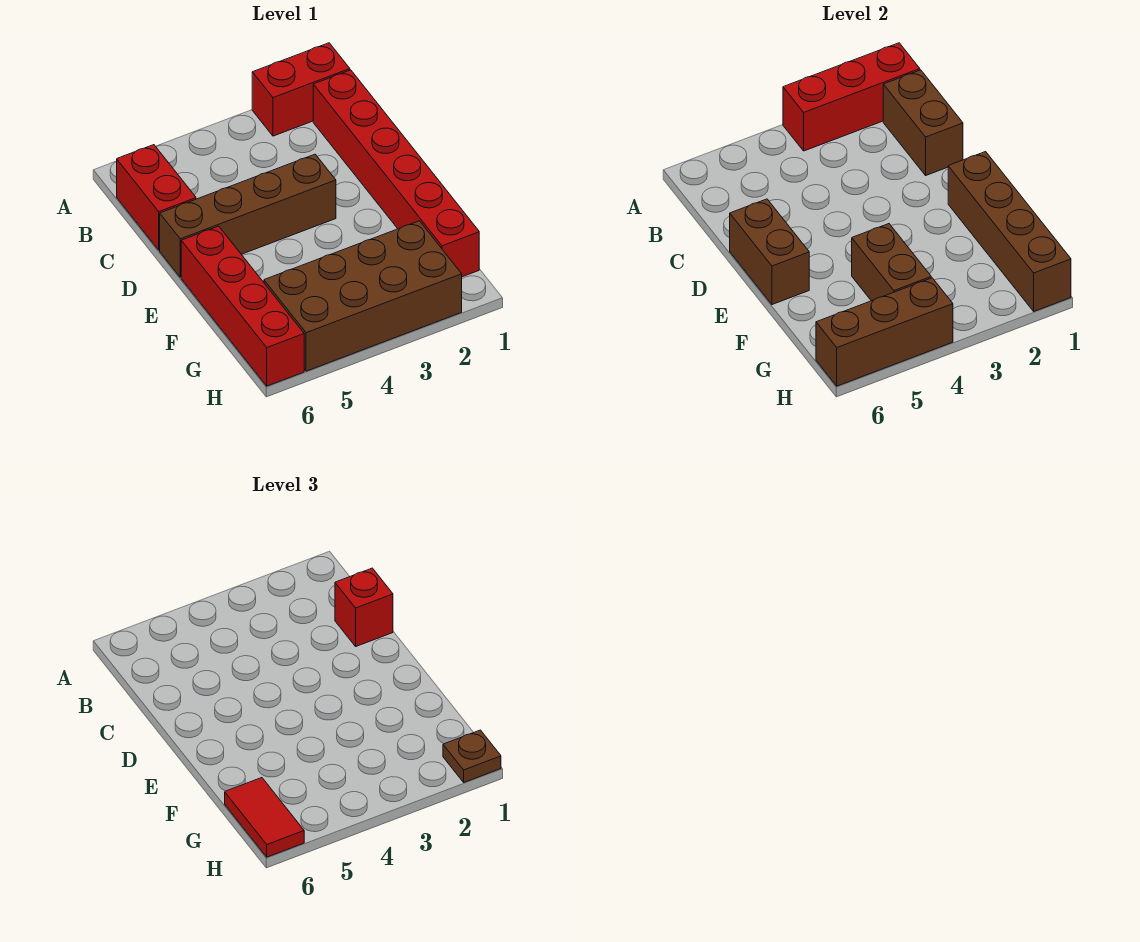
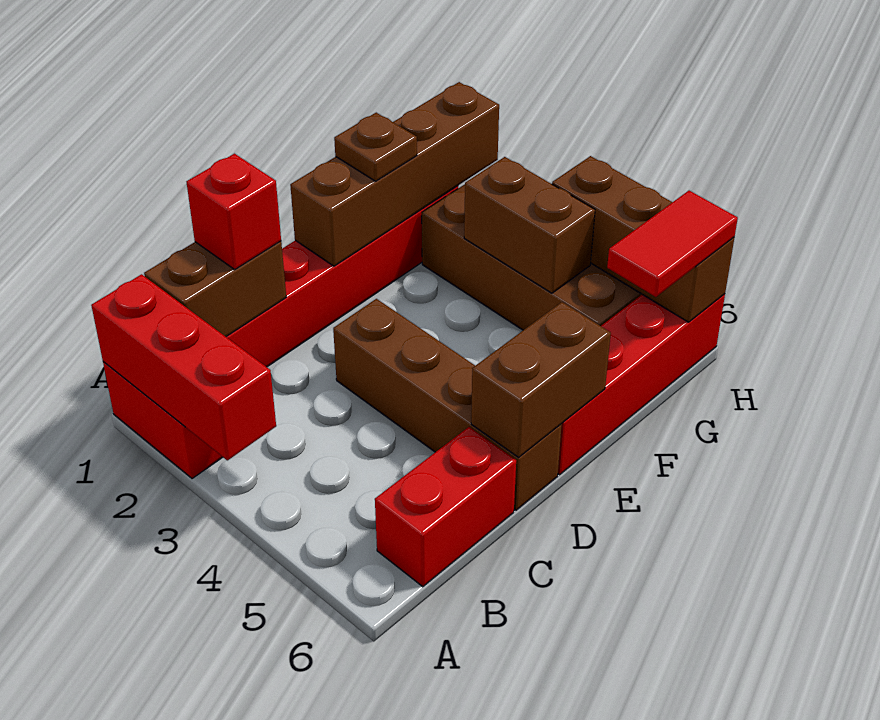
brown 1x2 brick [852,224,931,301] -> brown 1x2 brick turned to [464,157,595,293]
brown 1x1 plate [443,730,501,782] -> brown 1x1 plate moved to [334,113,417,181]

